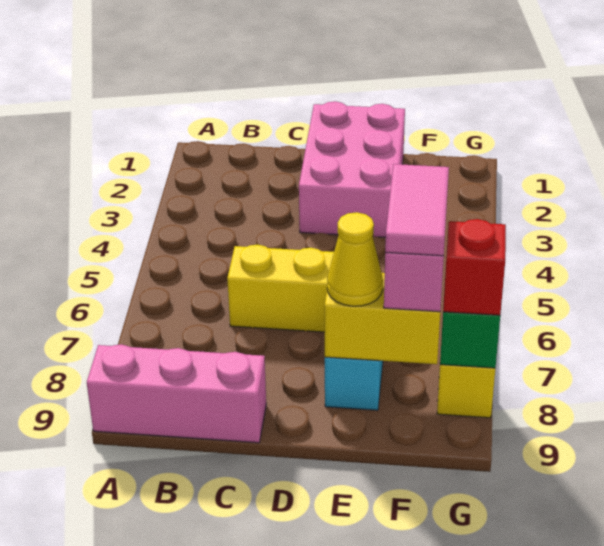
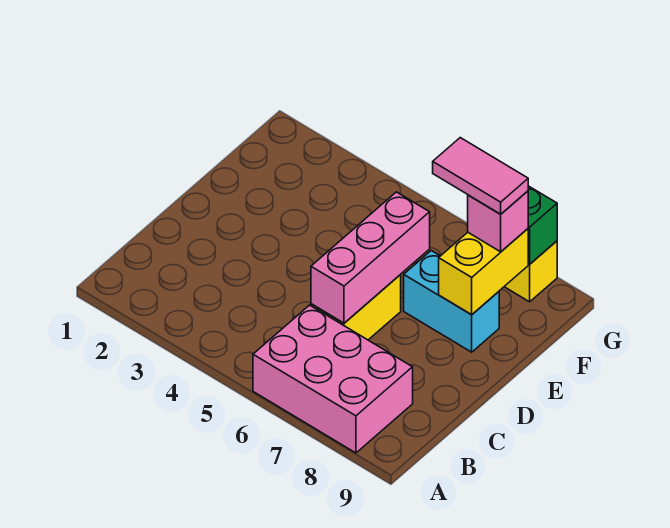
pink 1x3 brick [87,344,266,443] -> pink 1x3 brick moved to [311,192,430,323]
pink 2x3 brick [299,101,405,237] -> pink 2x3 brick moved to [253,305,413,453]
yellow 1x1 cone [327,212,383,306] -> none
red 1x1 brick [443,219,506,315] -> none

